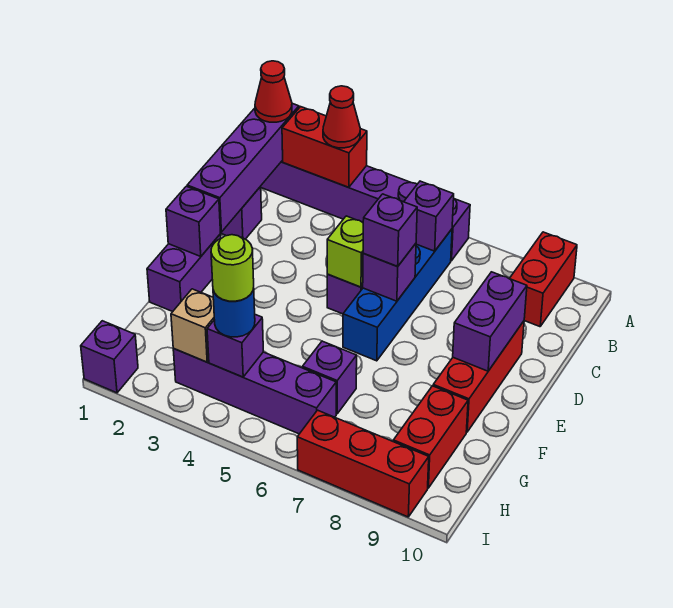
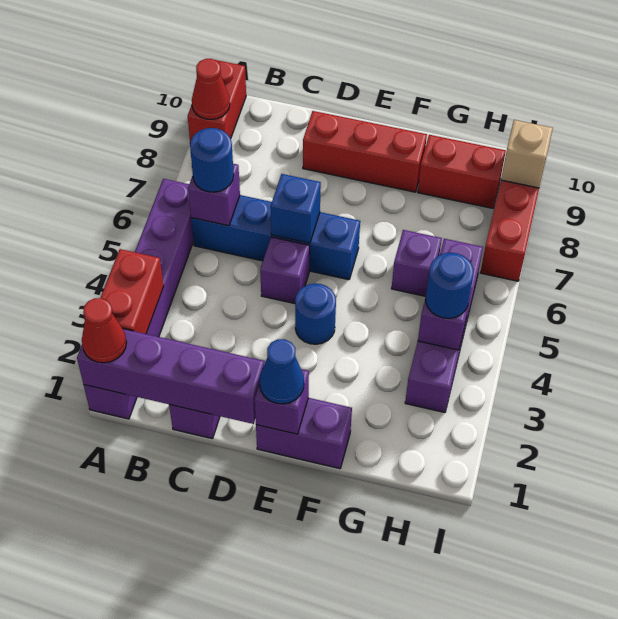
red 1x1 cone [323,86,360,148] -> red 1x1 cone moved to [192,59,230,119]
red 1x2 brick [509,232,577,327] -> red 1x2 brick turned to [188,60,246,142]
none -> blue 1x1 round brick [190,128,234,192]
lime 1x1 brick [327,216,363,287] -> none
purple 1x1 brick [363,244,416,301] -> blue 1x1 brick [271,174,321,243]
purple 1x1 brick [363,194,417,266] -> none
purple 1x2 brick [453,272,527,371] -> none
none -> blue 1x1 cone [260,339,304,404]
none -> blue 1x1 round brick [295,283,336,344]
tan 1x1 brick [171,289,214,362] -> tan 1x1 brick moved to [501,120,553,188]
lime 1x1 round brick [211,235,254,301] -> none
purple 1x1 brick [81,321,138,393] -> none

